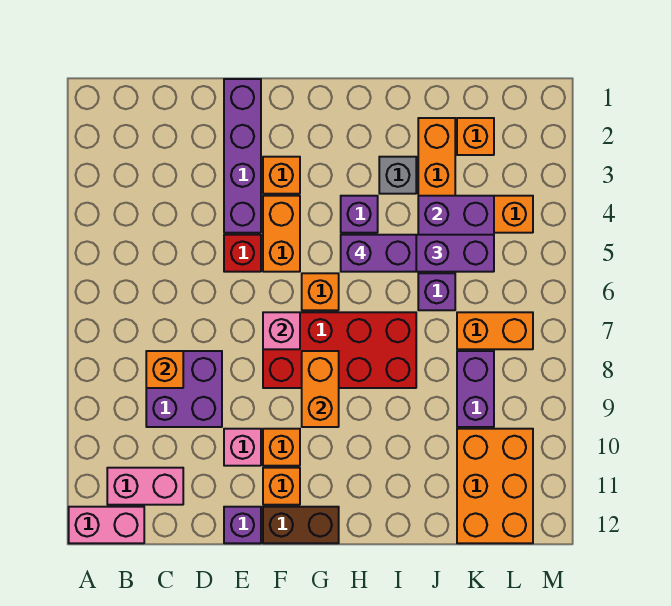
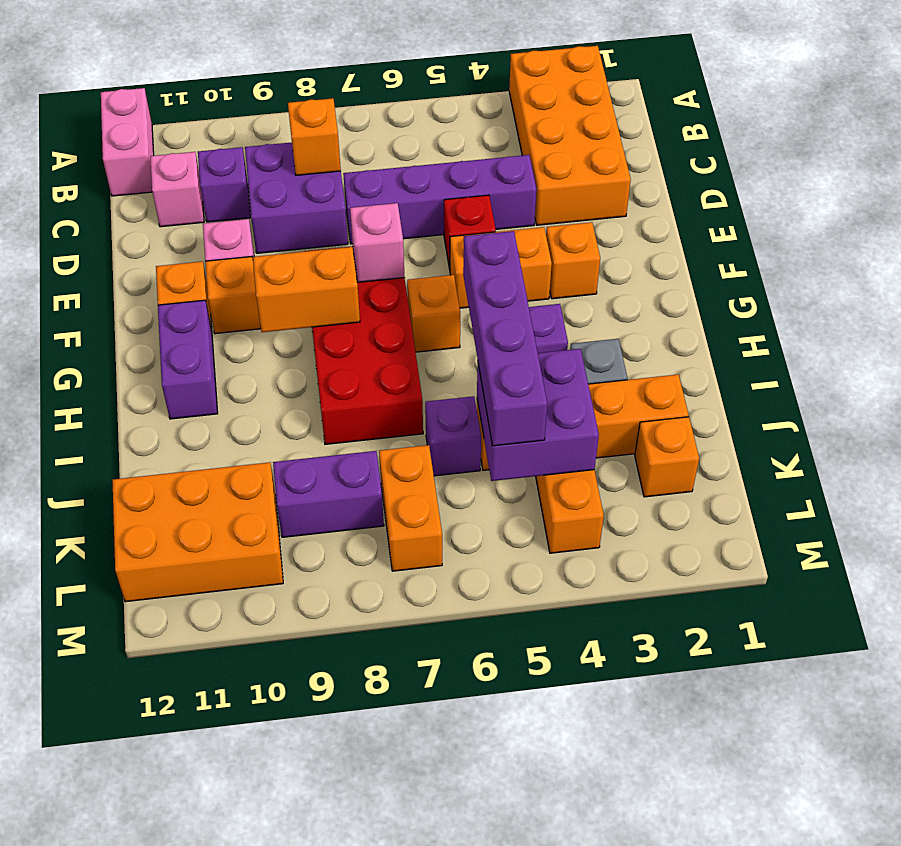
none -> orange 2x4 brick [509,46,631,225]
pink 1x2 brick [107,468,183,505] -> pink 1x1 brick [150,152,204,227]
purple 1x4 brick [224,79,261,233] -> purple 1x4 brick moved to [343,155,536,244]
purple 1x1 brick [224,507,261,543] -> purple 1x1 brick moved to [198,147,251,222]
brown 1x2 brick [263,507,339,543] -> none
purple 1x2 brick [341,235,416,272] -> purple 1x2 brick moved to [158,300,218,419]

